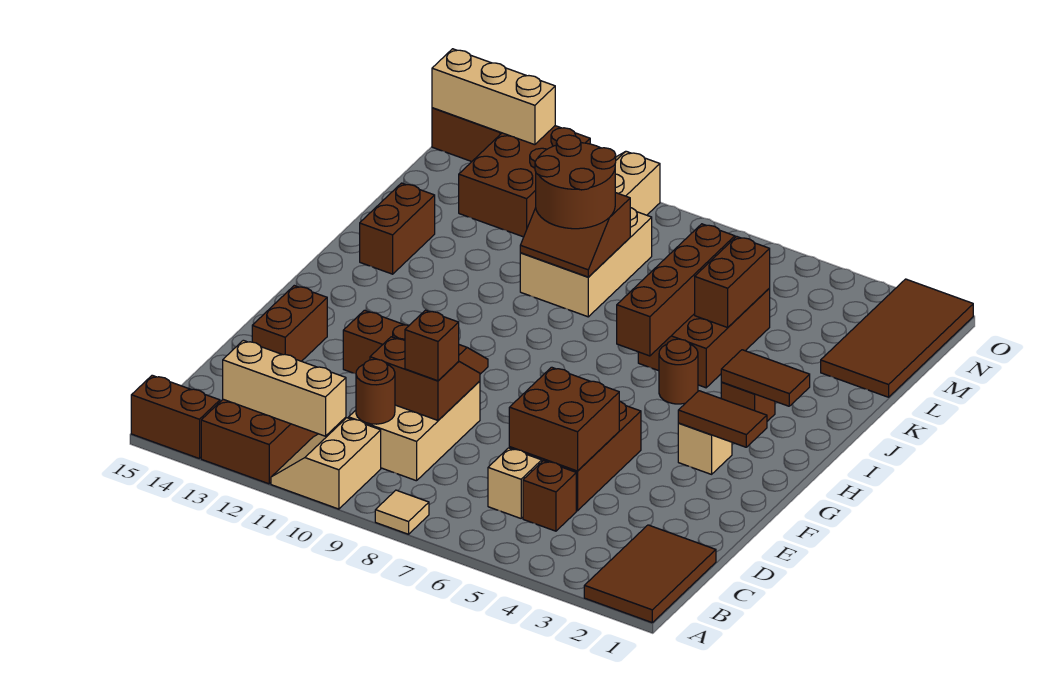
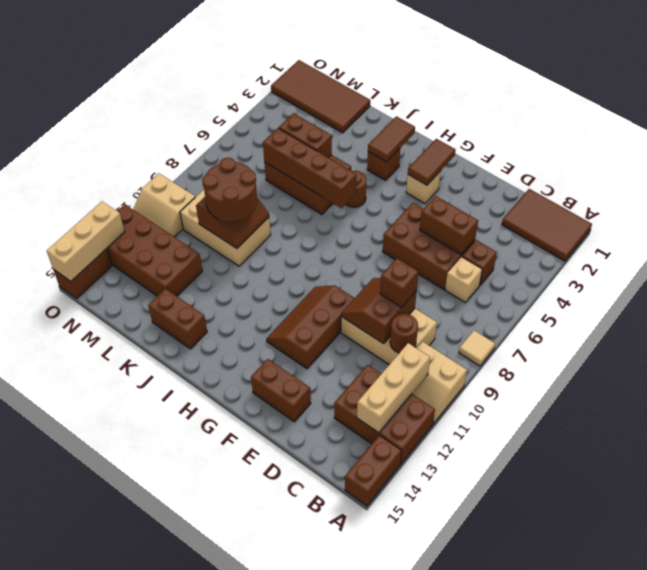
brown 2x2 brick [509,367,619,471] -> brown 1x2 brick [420,196,478,255]
brown 2x3 brick [459,126,590,237] -> brown 2x4 brick [107,204,203,296]

